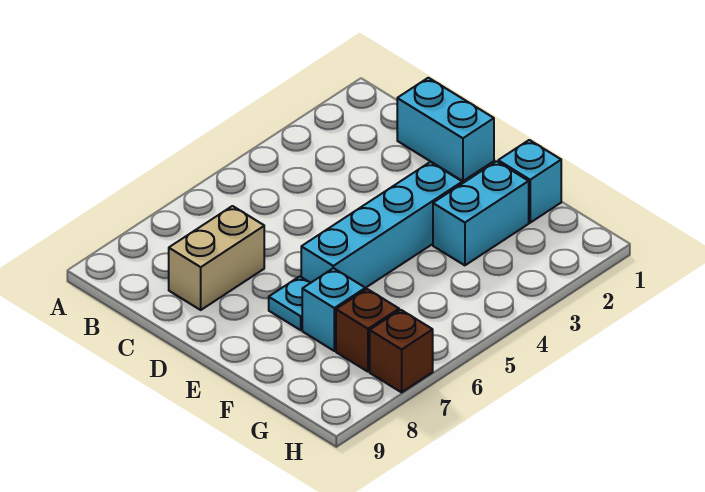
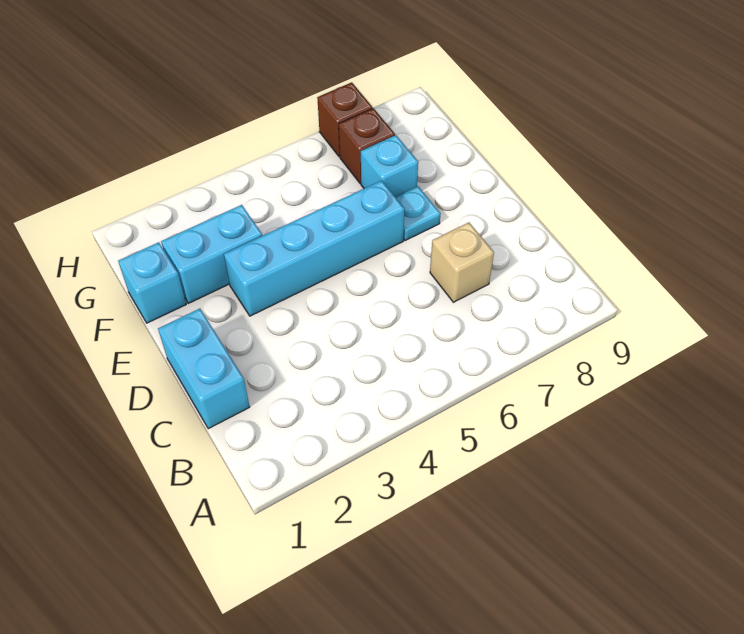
tan 1x2 brick [169,206,264,310] -> tan 1x1 brick [430,222,494,302]

